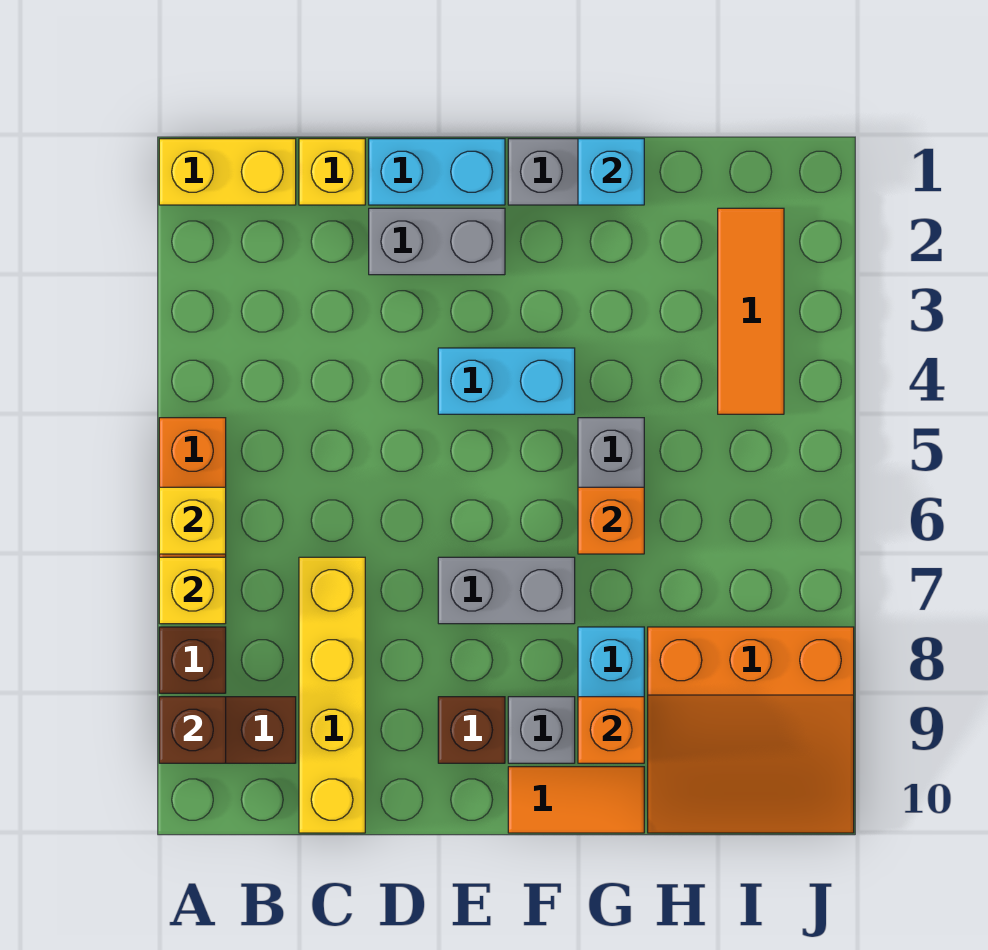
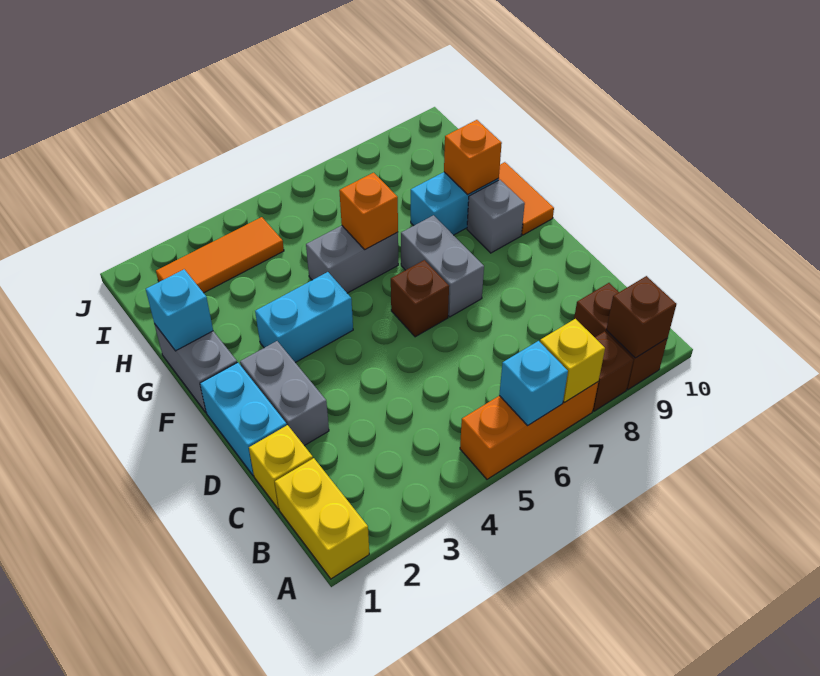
yellow 1x1 brick [159,487,226,554] -> cyan 1x1 brick [499,341,568,425]
yellow 1x4 brick [299,557,365,833] -> none
cyan 1x2 brick [438,348,575,414] -> cyan 1x2 brick turned to [255,272,353,363]
brown 1x1 brick [438,697,505,763] -> brown 1x1 brick moved to [391,260,449,337]
orange 3x3 slope [648,627,854,833] -> none

